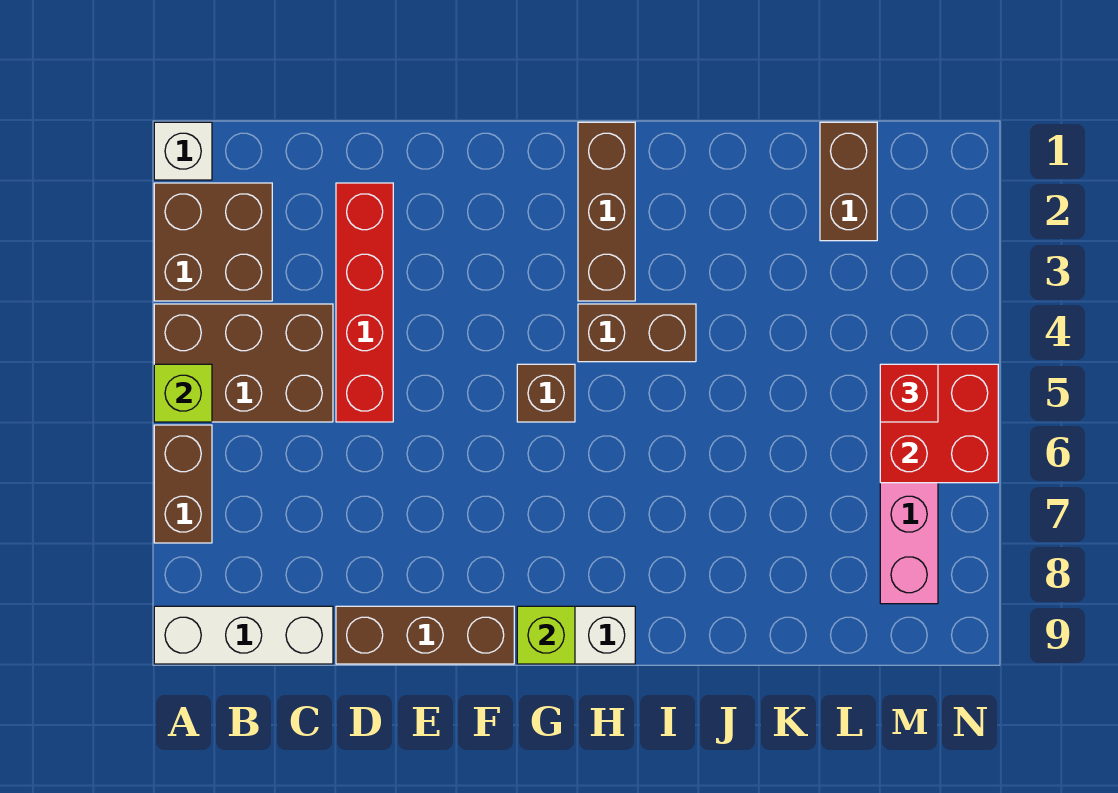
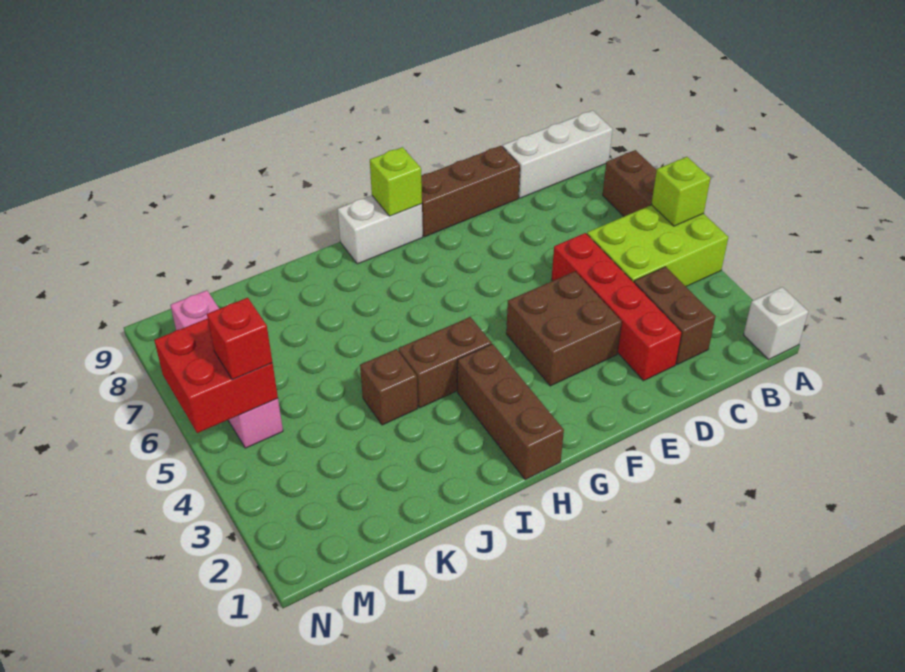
brown 2x2 brick [154,183,272,301] -> brown 2x2 brick moved to [506,271,622,386]
brown 2x3 brick [154,304,333,422] -> lime 2x3 brick [587,205,728,286]
brown 1x1 brick [517,364,575,422] -> brown 1x1 brick moved to [360,349,418,425]
brown 1x2 brick [820,122,877,241] -> brown 1x2 brick moved to [634,267,716,365]

